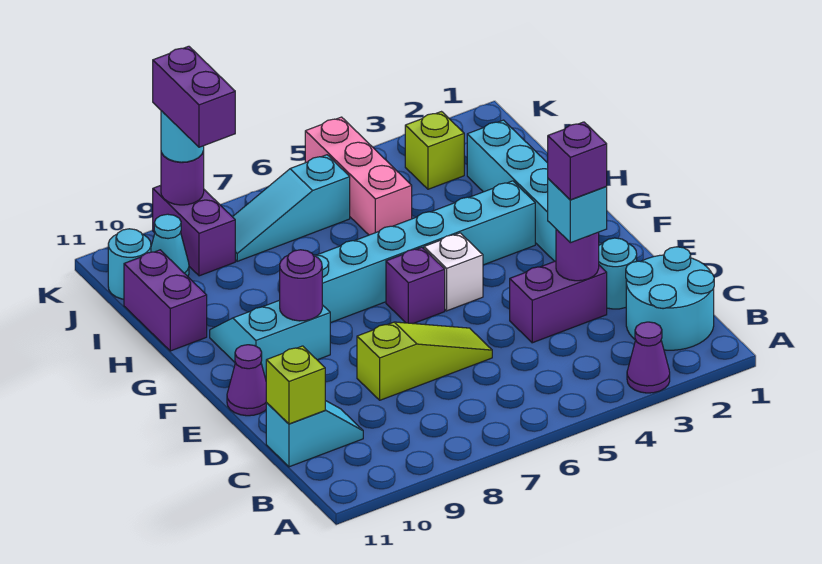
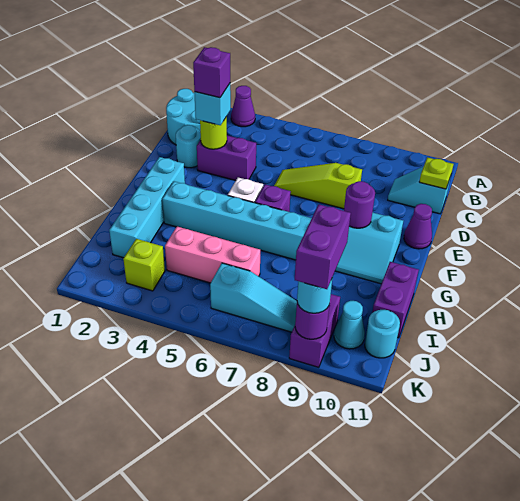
lime 1x1 brick [266,346,325,424] -> lime 1x1 plate [419,157,453,189]
purple 1x1 round brick [556,229,599,281] -> lime 1x1 round brick [200,116,227,149]
pink 1x3 brick [305,117,412,235] -> pink 1x3 brick turned to [165,227,261,283]

